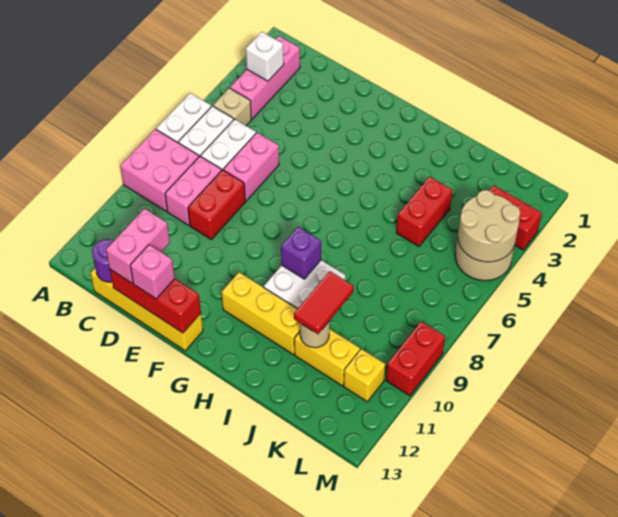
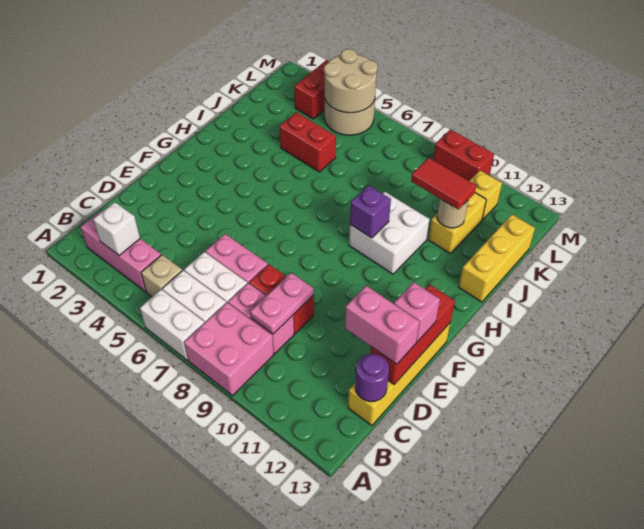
none -> pink 1x2 plate [250,273,314,334]
yellow 1x3 brick [222,272,300,354] -> yellow 1x3 brick moved to [459,214,535,302]

